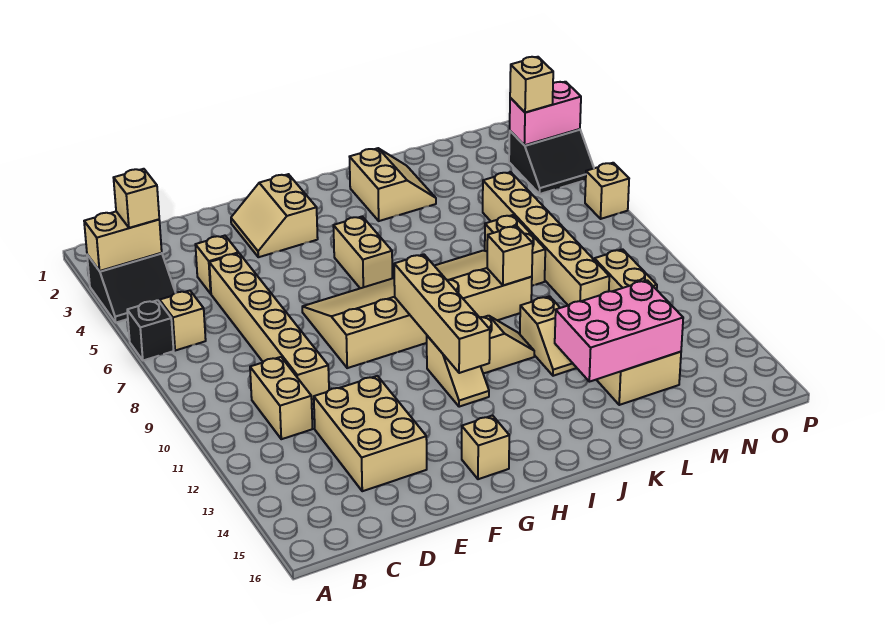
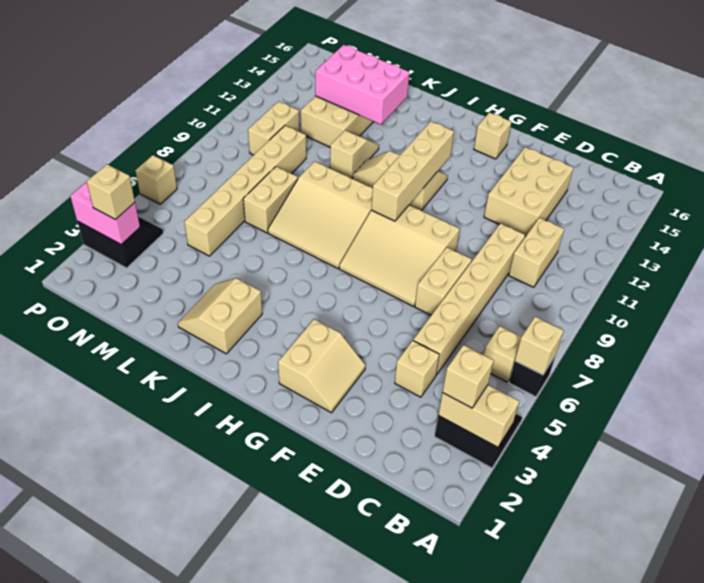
tan 1x2 brick [333,216,392,288] -> tan 1x2 brick moved to [415,248,472,315]
tan 1x1 brick [487,226,533,285] -> tan 1x1 brick moved to [515,317,564,375]

